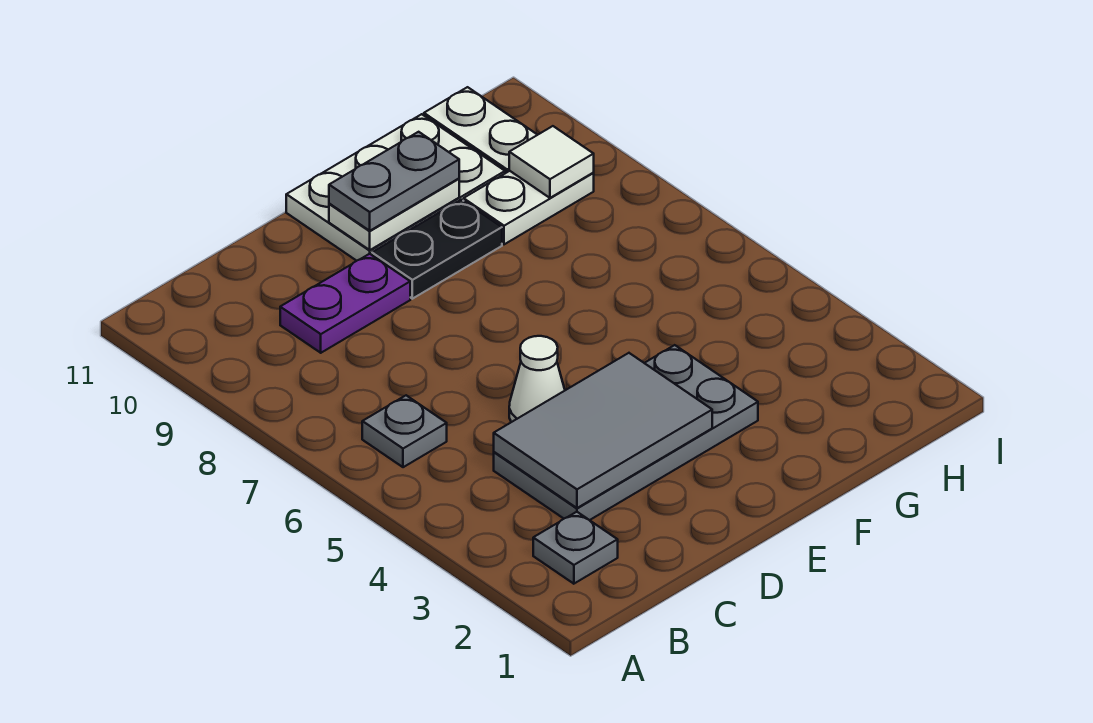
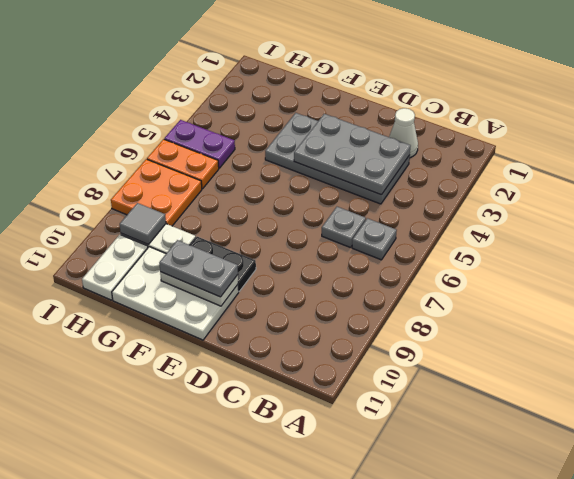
grey 1x1 plate [533,512,618,584] -> grey 1x1 plate moved to [322,207,366,248]
grey 2x3 tile [494,353,712,508] -> grey 2x3 plate [294,114,410,195]
purple 1x2 plate [280,254,410,353] -> purple 1x2 plate moved to [164,120,235,168]
white 1x1 cone [509,336,565,422] -> white 1x1 cone moved to [389,108,418,158]
none -> orange 1x2 plate [147,139,219,189]
none -> orange 2x2 plate [111,159,202,226]
white 1x1 tile [509,126,594,198] -> grey 1x1 tile [120,203,166,244]

